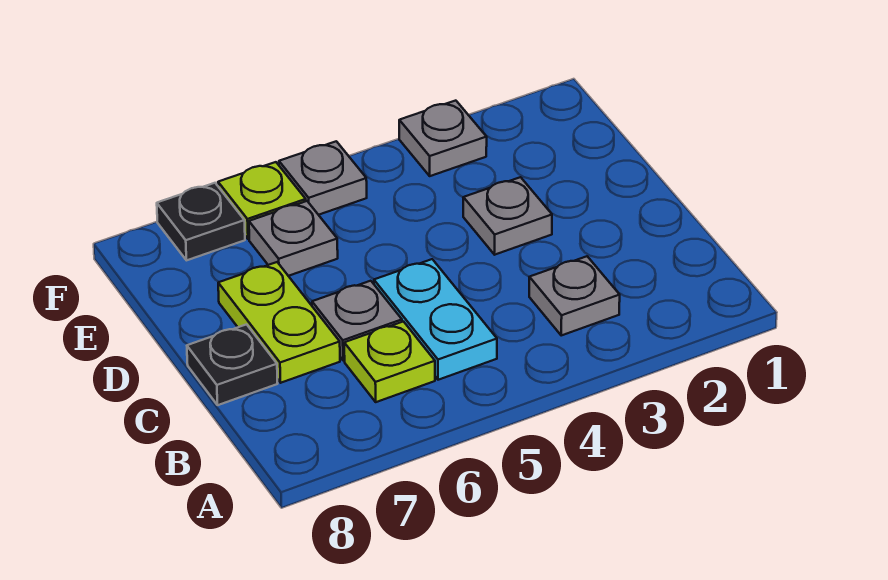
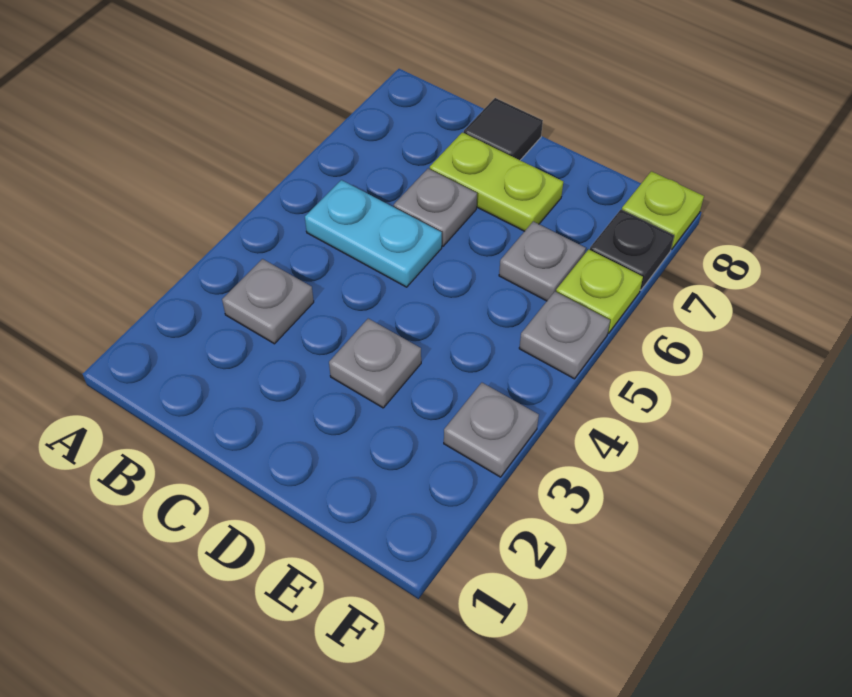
lime 1x1 plate [344,322,435,402] -> lime 1x1 plate moved to [622,171,704,249]
black 1x1 plate [187,324,278,405] -> black 1x1 tile [464,98,543,160]

